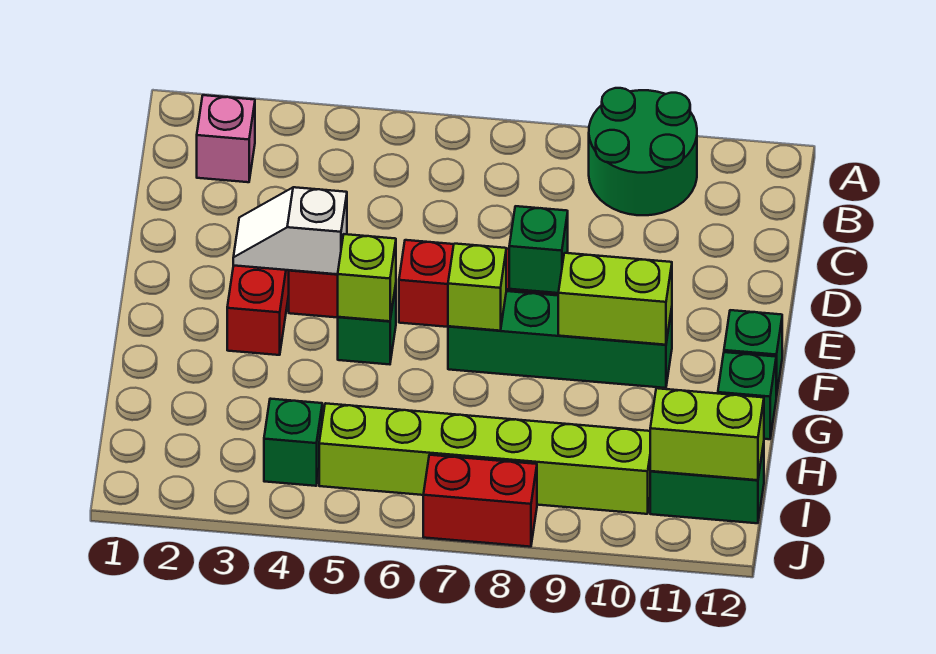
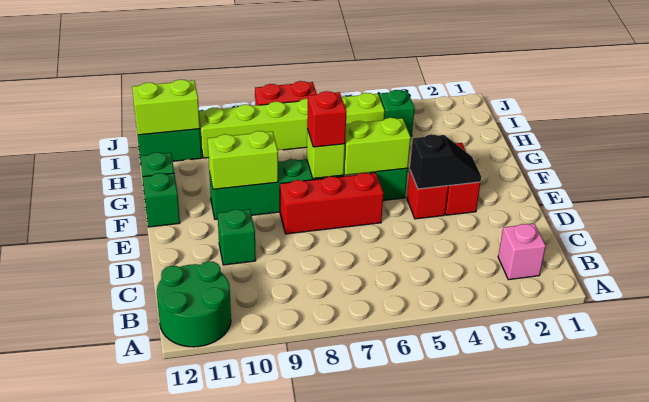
green 2x2 round brick [589,88,697,215] -> green 2x2 round brick moved to [157,261,231,347]
white 1x2 slope [233,187,347,274] -> black 1x2 slope [410,134,481,189]
green 1x1 brick [509,206,568,293] -> green 1x1 brick moved to [217,209,256,265]
lime 1x1 brick [337,234,396,321] -> lime 1x2 brick [344,118,411,175]
none -> red 1x1 brick [307,91,346,147]

